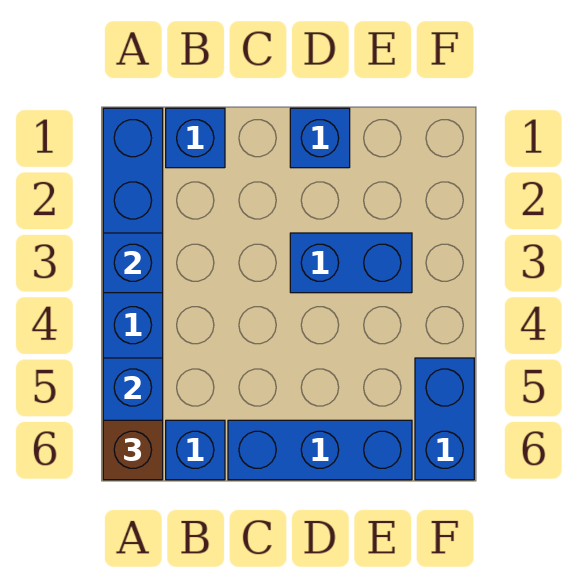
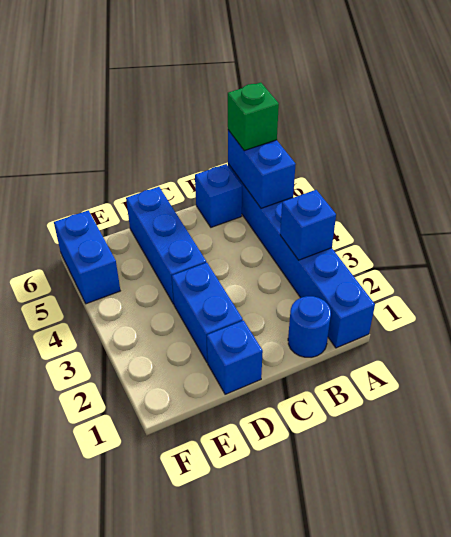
brown 1x1 brick [103,420,163,480] -> green 1x1 brick [228,83,279,151]
blue 1x1 brick [166,108,225,168] -> blue 1x1 round brick [288,296,331,357]
blue 1x3 brick [228,420,412,480] -> blue 1x3 brick turned to [126,187,206,304]
blue 1x2 brick [290,233,412,293] -> blue 1x2 brick turned to [172,262,243,363]

